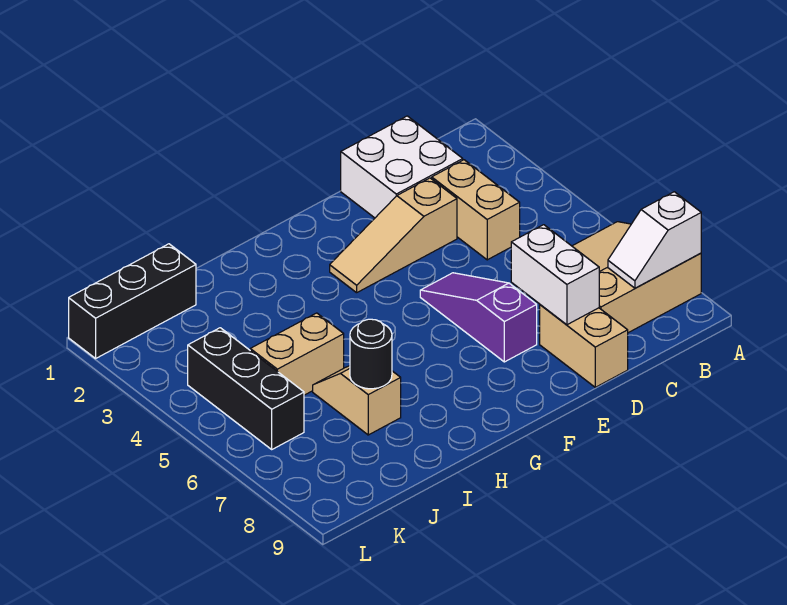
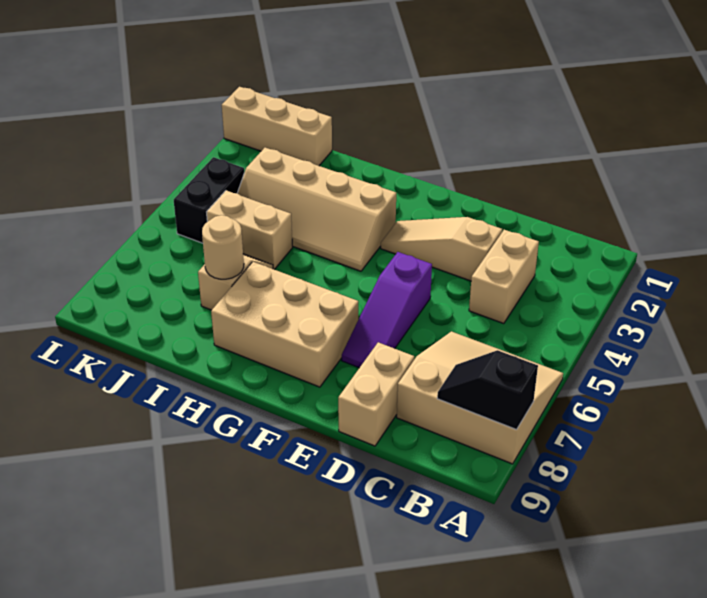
white 1x2 slope [608,192,701,288] -> black 1x2 slope [437,350,538,430]
white 2x2 brick [341,116,463,218] -> none
white 1x2 brick [511,225,599,325] -> none
purple 1x3 slope [420,273,537,362] -> purple 1x3 slope turned to [342,252,432,368]
none -> tan 2x3 brick [211,262,358,387]
none -> tan 2x4 slope [237,148,396,271]
black 1x1 round brick [350,319,392,389] -> tan 1x1 round brick [202,215,244,279]
black 1x3 brick [69,244,196,358] -> tan 1x3 brick [222,87,332,166]
black 1x3 brick [188,328,304,449] -> black 1x2 brick [174,157,244,243]

